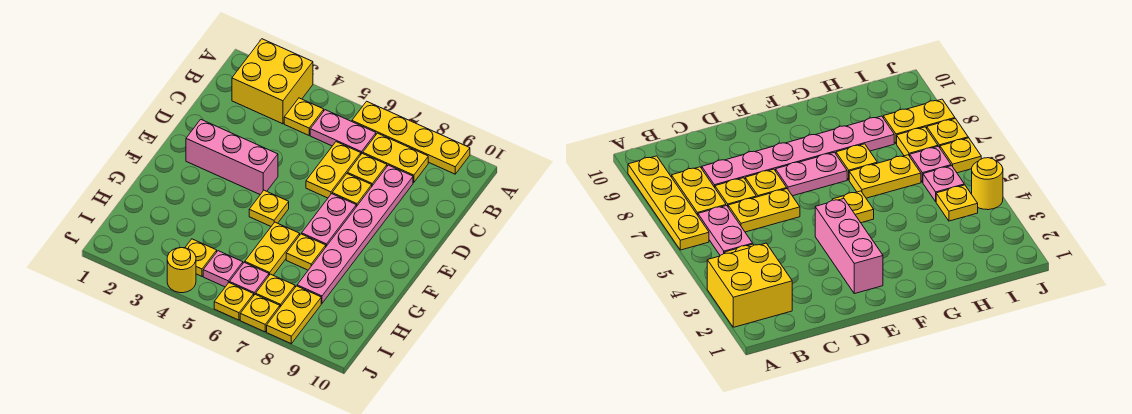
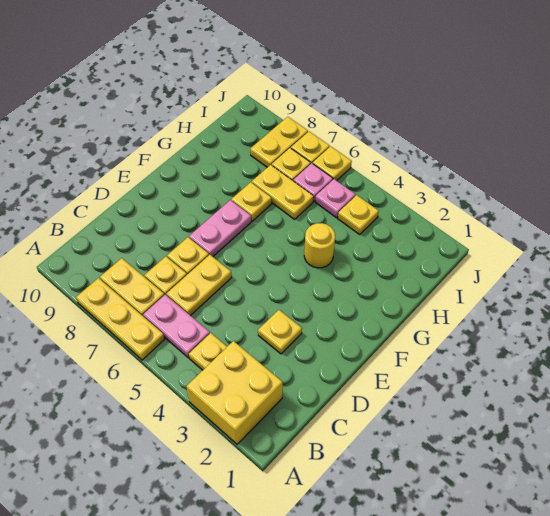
yellow 1x4 plate [352,101,470,174] -> yellow 1x3 plate [76,278,165,360]
pink 1x6 plate [297,165,413,303] -> none
pink 1x3 brick [186,119,278,195] -> none
yellow 1x1 plate [249,190,289,226] -> yellow 1x1 plate moved to [258,310,302,354]
yellow 1x2 plate [245,222,300,275] -> yellow 1x2 plate turned to [252,165,314,219]
yellow 1x1 round brick [167,248,196,293] -> yellow 1x1 round brick moved to [304,223,335,268]

